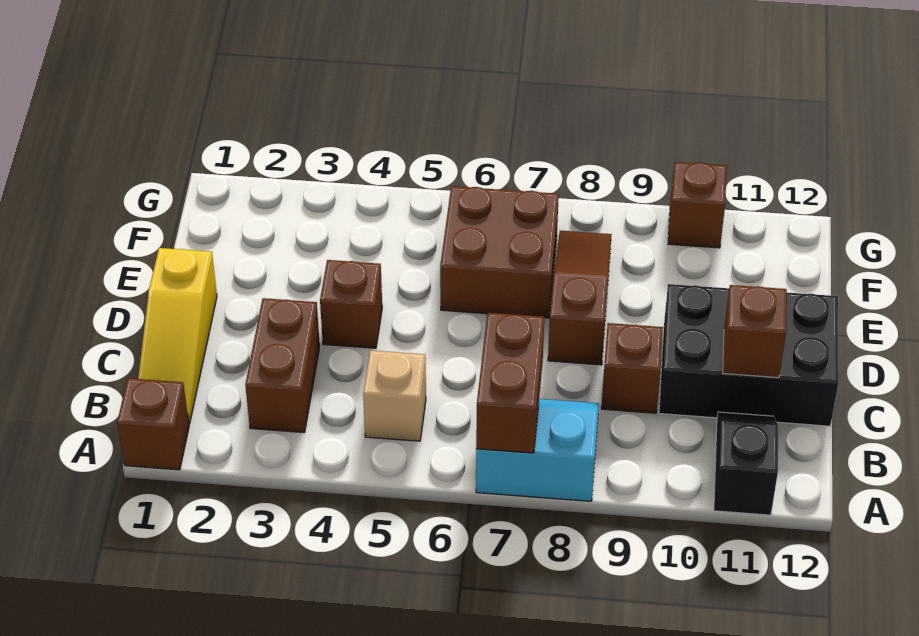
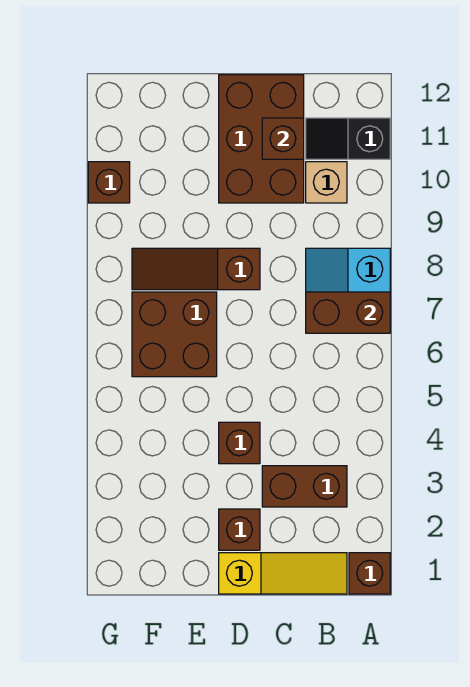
tan 1x1 brick [363,350,426,441] -> tan 1x1 brick moved to [306,162,347,203]
brown 1x1 brick [601,323,663,413] -> brown 1x1 brick moved to [219,509,260,550]
black 2x3 brick [659,284,839,426] -> brown 2x3 brick [219,75,304,203]

